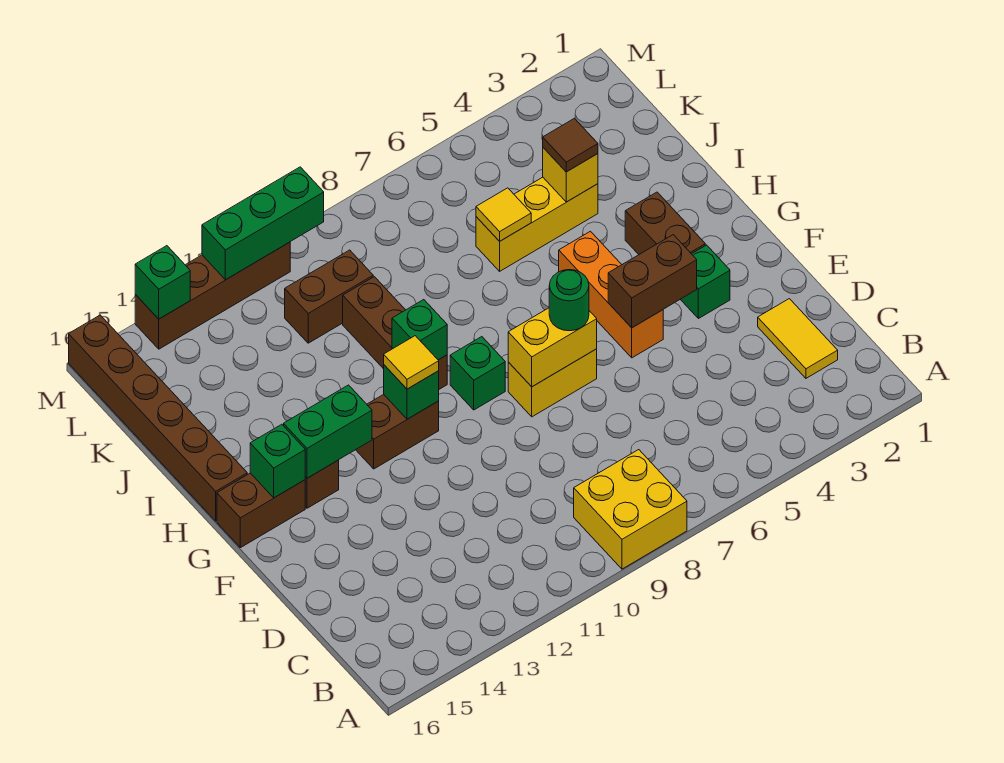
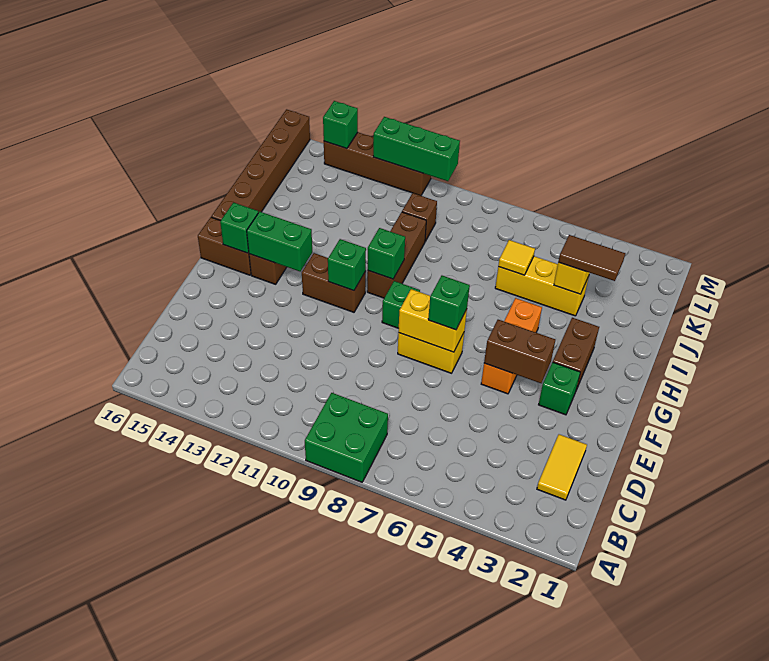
yellow 2x2 brick [574,450,687,569] -> green 2x2 brick [305,393,388,482]
green 1x1 round brick [549,270,589,331] -> green 1x1 brick [428,276,470,330]
yellow 1x1 tile [384,336,439,389] -> none
brown 1x1 tile [543,118,598,172] -> brown 1x2 tile [558,235,625,281]
brown 1x2 brick [285,250,373,343] -> brown 1x1 brick [402,193,437,241]

